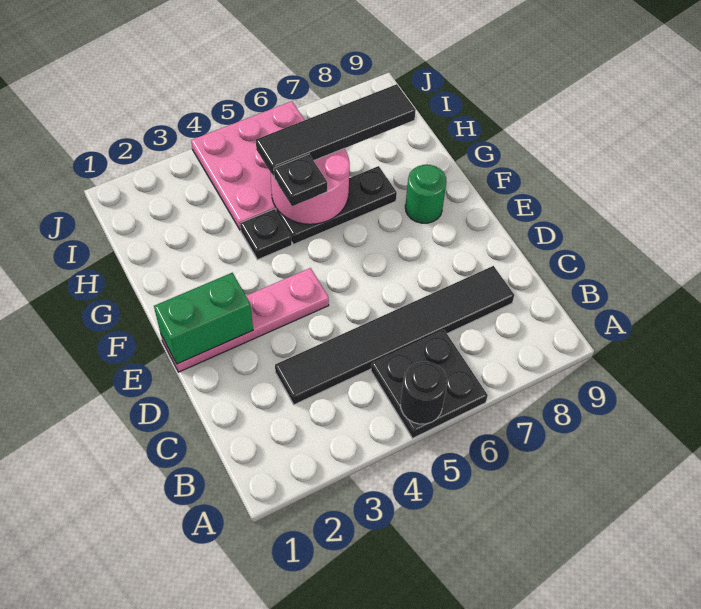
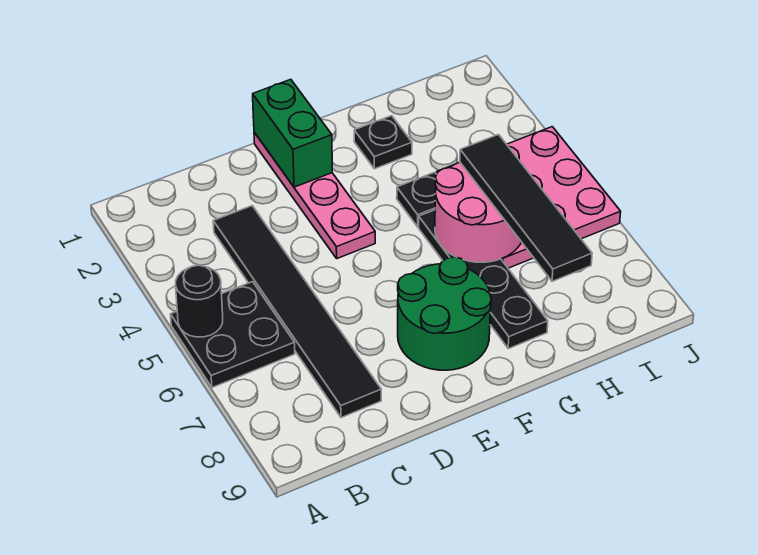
green 1x1 round brick [405,165,447,223] -> green 2x2 round brick [398,257,491,370]
black 1x3 plate [276,166,397,244] -> black 1x4 plate [419,210,548,349]
black 1x1 plate [274,154,327,206] -> black 1x1 plate moved to [354,116,412,169]

